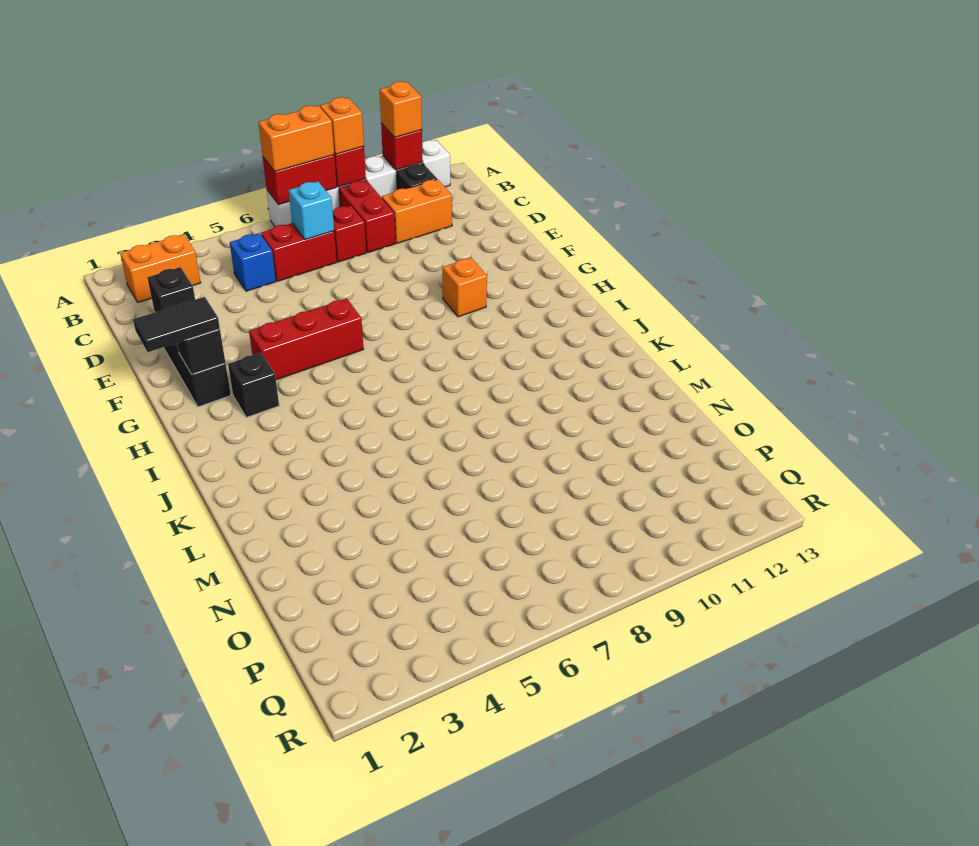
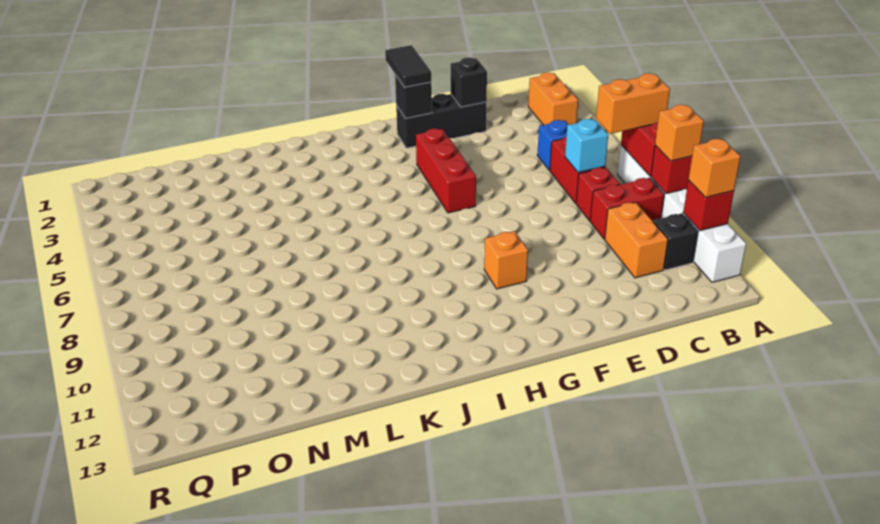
orange 1x2 brick [258,106,334,172] -> orange 1x2 brick turned to [596,73,670,134]
black 1x1 brick [228,353,279,417] -> none

